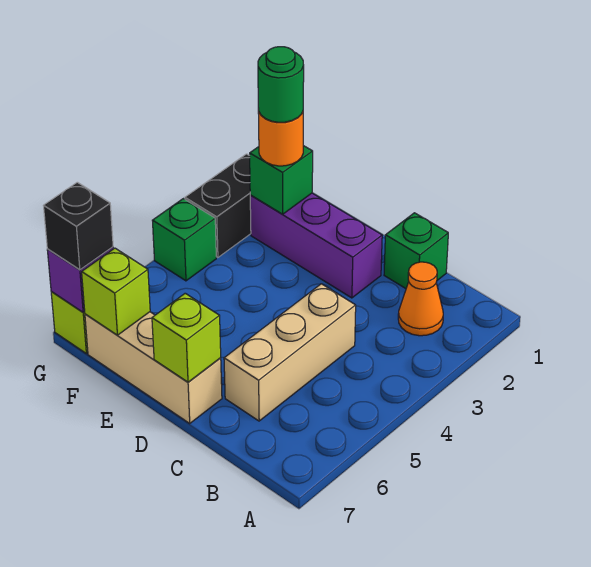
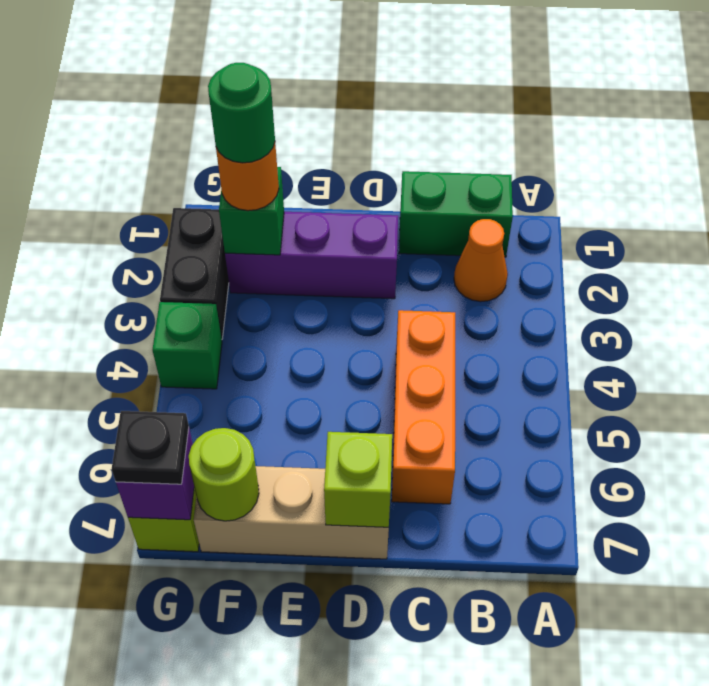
green 1x1 brick [384,213,448,288] -> green 1x2 brick [399,171,513,257]
tan 1x3 brick [224,284,356,421] -> orange 1x3 brick [392,310,455,504]
lime 1x1 brick [82,248,150,335] -> lime 1x1 round brick [189,428,259,521]
black 1x1 brick [43,182,113,270] -> black 1x1 plate [111,411,189,484]

